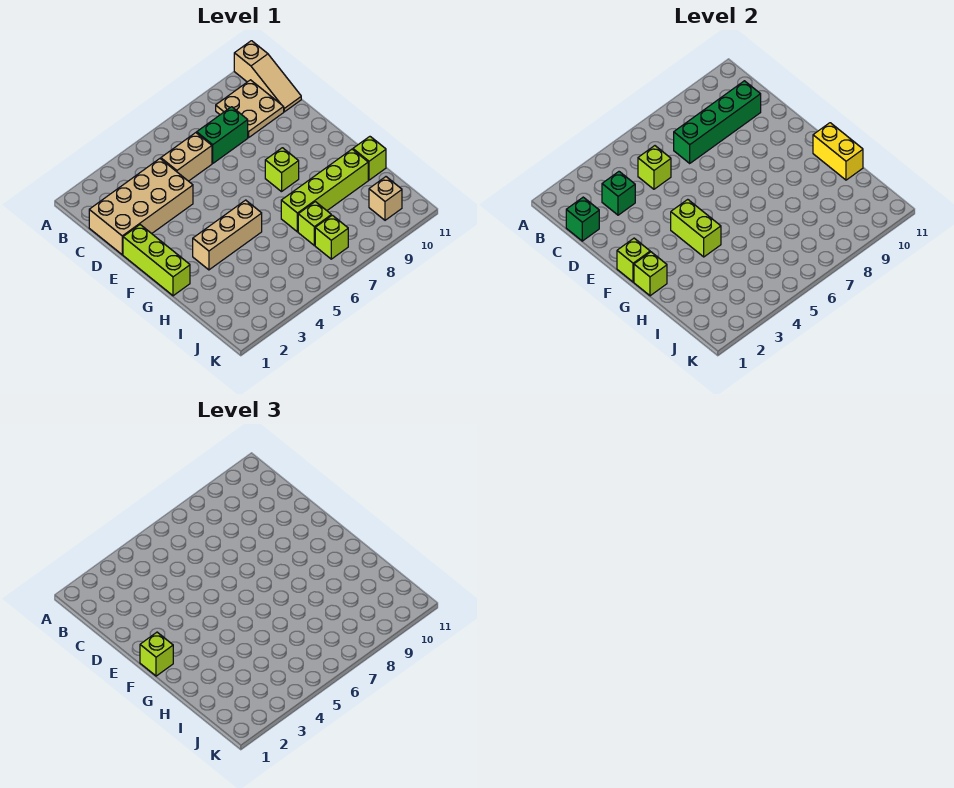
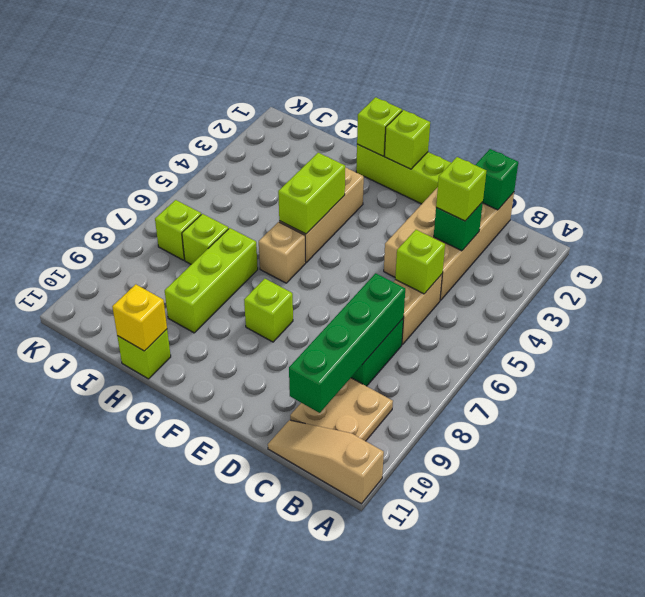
lime 1x1 brick [140,632,173,676] -> lime 1x1 brick moved to [436,157,486,221]
lime 1x2 brick [671,199,721,257] -> lime 1x2 brick turned to [278,153,345,234]
yellow 1x2 brick [813,123,863,180] -> yellow 1x1 brick [112,284,167,351]
lime 1x4 brick [281,149,368,232] -> lime 1x3 brick [165,228,258,333]
tan 1x1 brick [369,177,402,220] -> tan 1x1 brick moved to [259,222,306,283]

